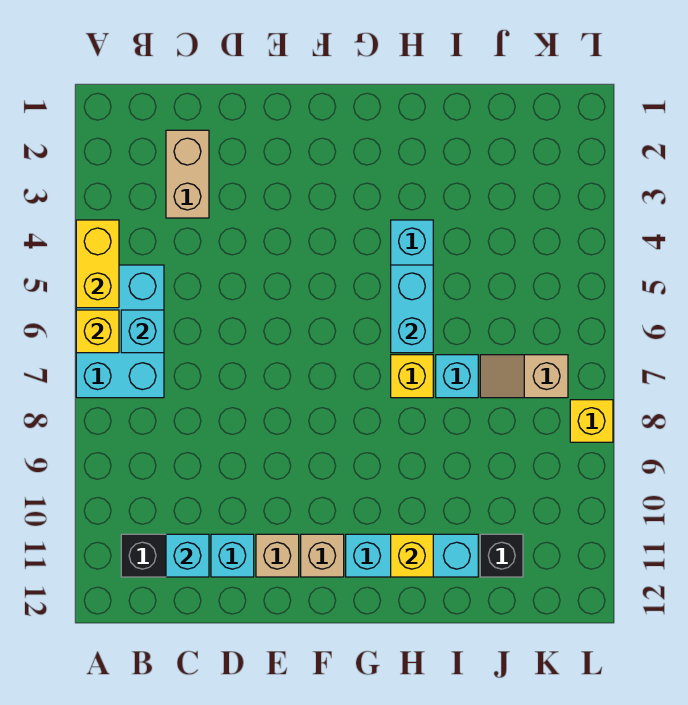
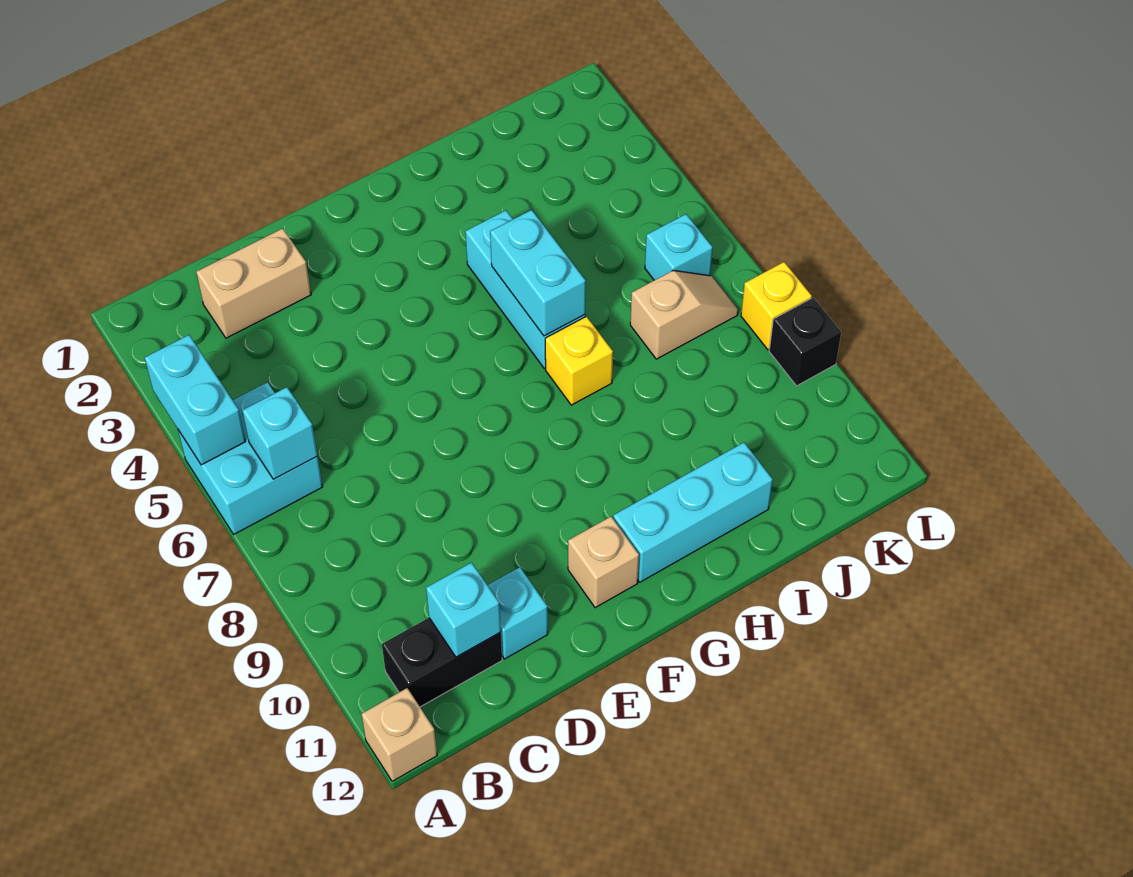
yellow 1x2 brick [76,220,119,308] -> cyan 1x2 brick [145,335,246,465]
cyan 2x3 brick [76,265,164,398] -> cyan 2x2 brick [178,382,323,534]
yellow 1x1 brick [76,310,119,353] -> none
tan 1x2 brick [166,130,209,218] -> tan 1x2 brick turned to [196,228,311,338]
tan 1x1 brick [256,534,299,577] -> tan 1x1 brick moved to [362,688,437,781]
yellow 1x1 brick [391,534,433,577] -> none
cyan 1x1 brick [436,355,478,398] -> cyan 1x1 brick moved to [645,214,713,280]
tan 1x2 slope [480,355,568,398] -> tan 1x2 slope turned to [630,271,738,359]
black 1x1 brick [480,534,523,577] -> black 1x1 brick moved to [769,298,841,386]

